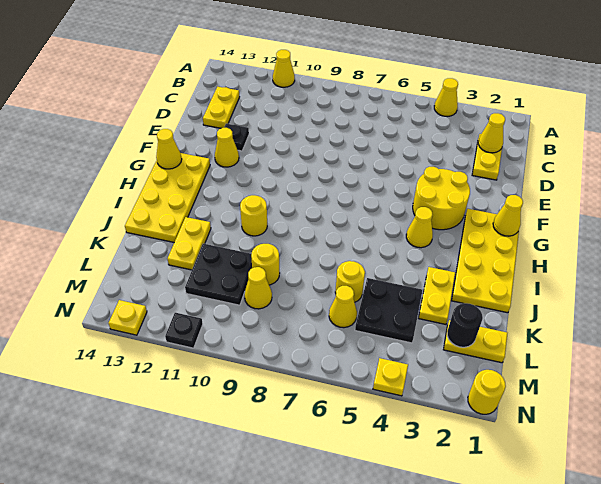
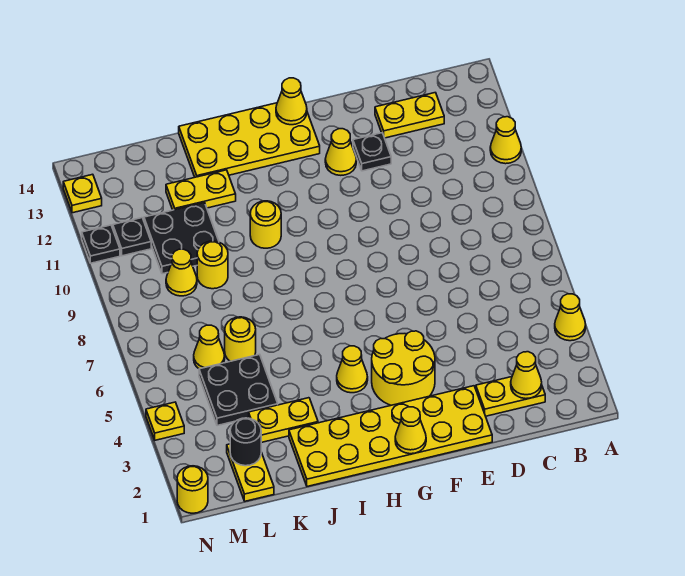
yellow 2x4 plate [452,209,519,313] -> yellow 2x6 plate [289,386,492,486]
none -> black 1x1 plate [113,218,151,256]

